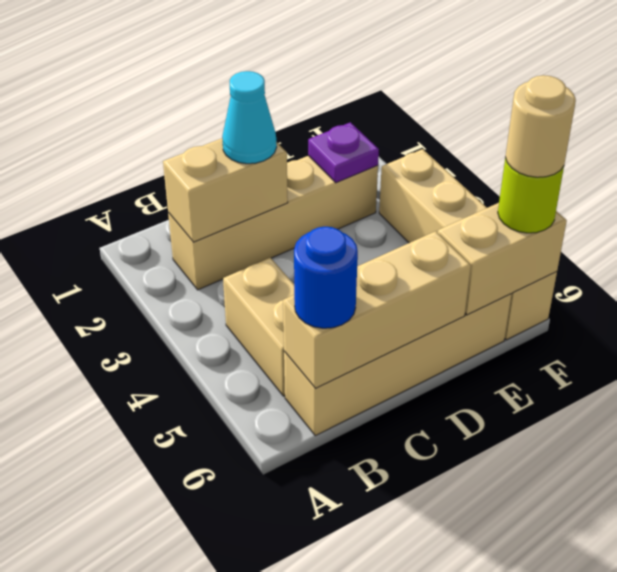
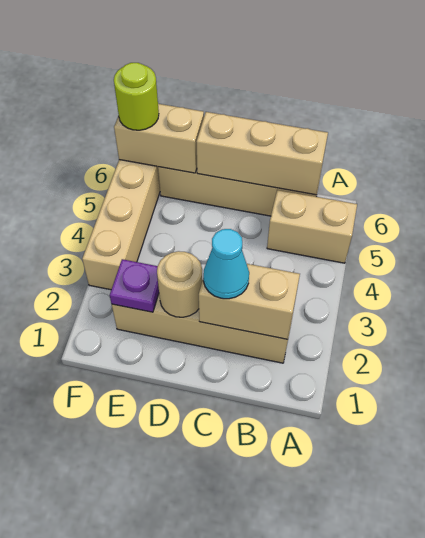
tan 1x2 brick [223,258,294,396] -> tan 1x2 brick turned to [267,190,357,263]
blue 1x1 round brick [294,227,358,328] -> none
tan 1x1 round brick [505,75,576,177] -> tan 1x1 round brick moved to [157,251,202,317]

